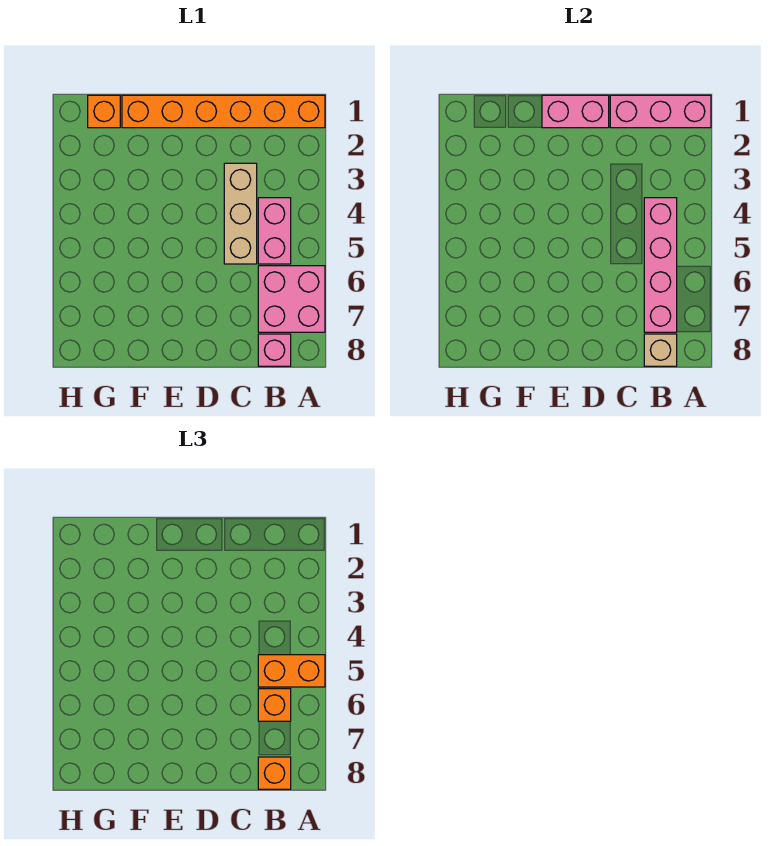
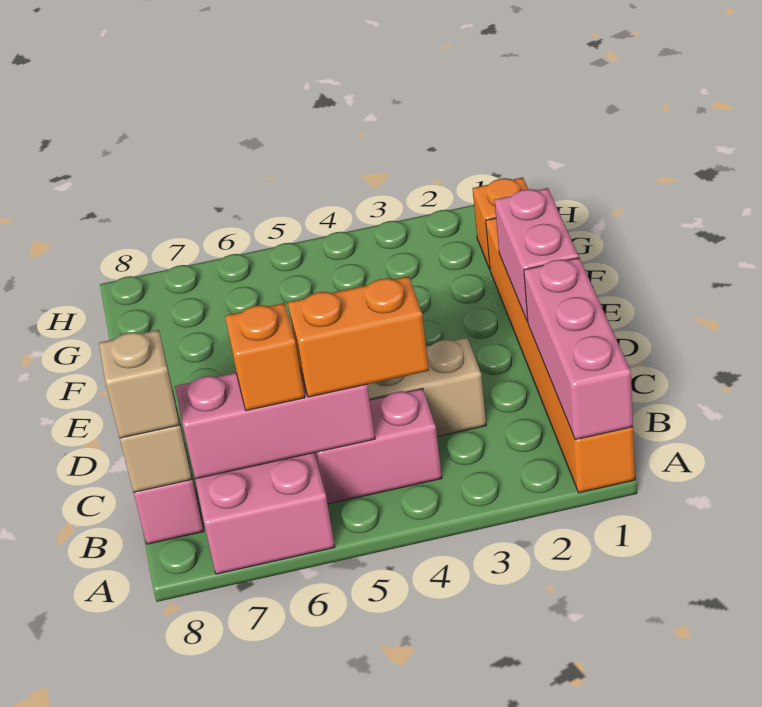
orange 1x2 brick [258,655,325,687] -> orange 1x2 brick turned to [288,276,429,397]
pink 1x4 brick [644,198,677,332] -> pink 1x3 brick [175,370,375,479]
orange 1x1 brick [258,757,291,789] -> tan 1x1 brick [99,330,180,438]

